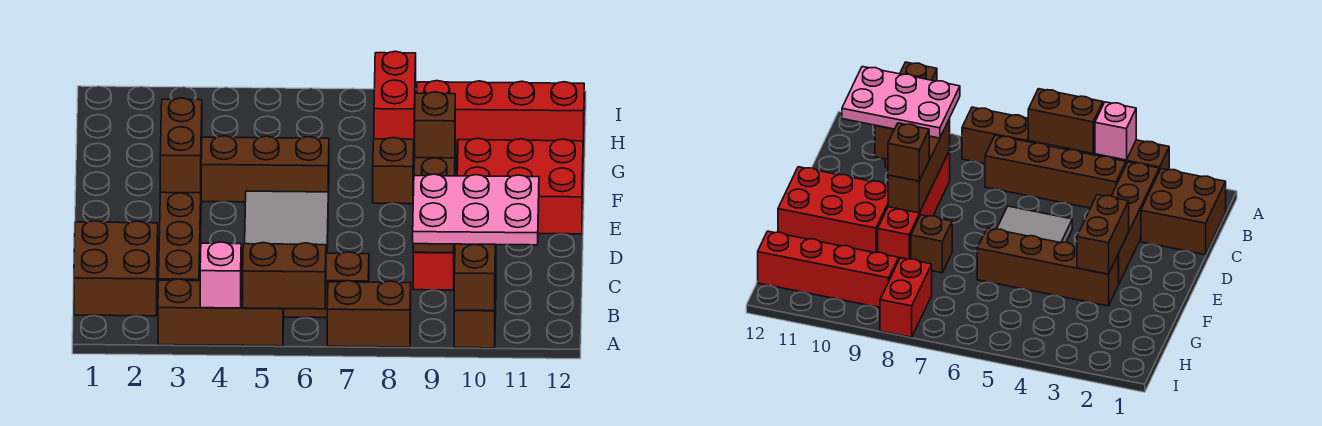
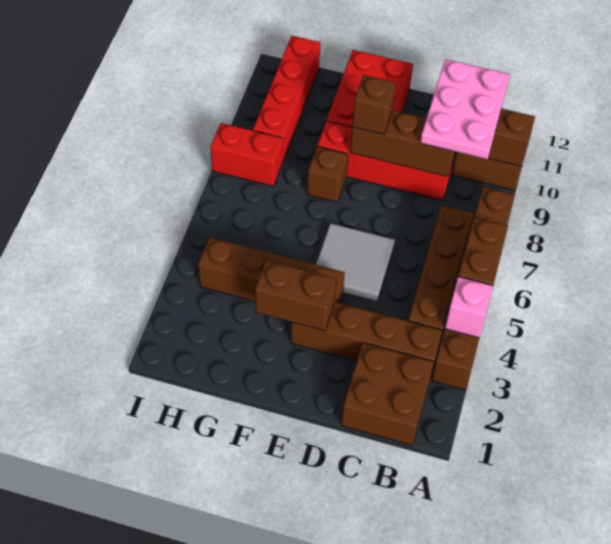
brown 1x4 brick [201,136,329,202] -> brown 1x4 brick turned to [198,237,345,303]

